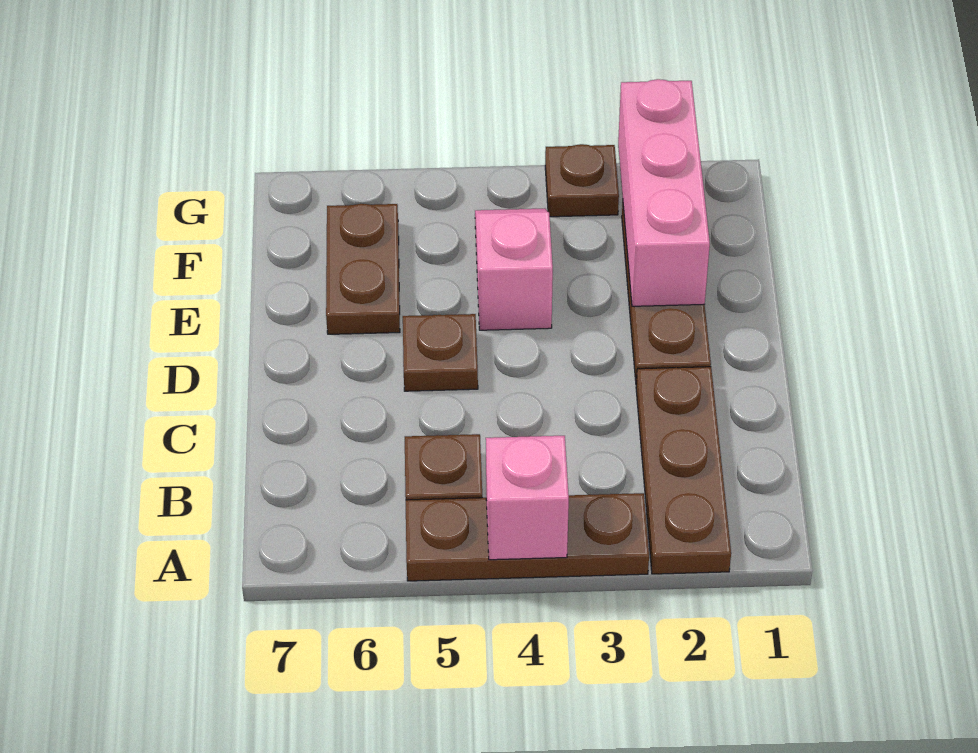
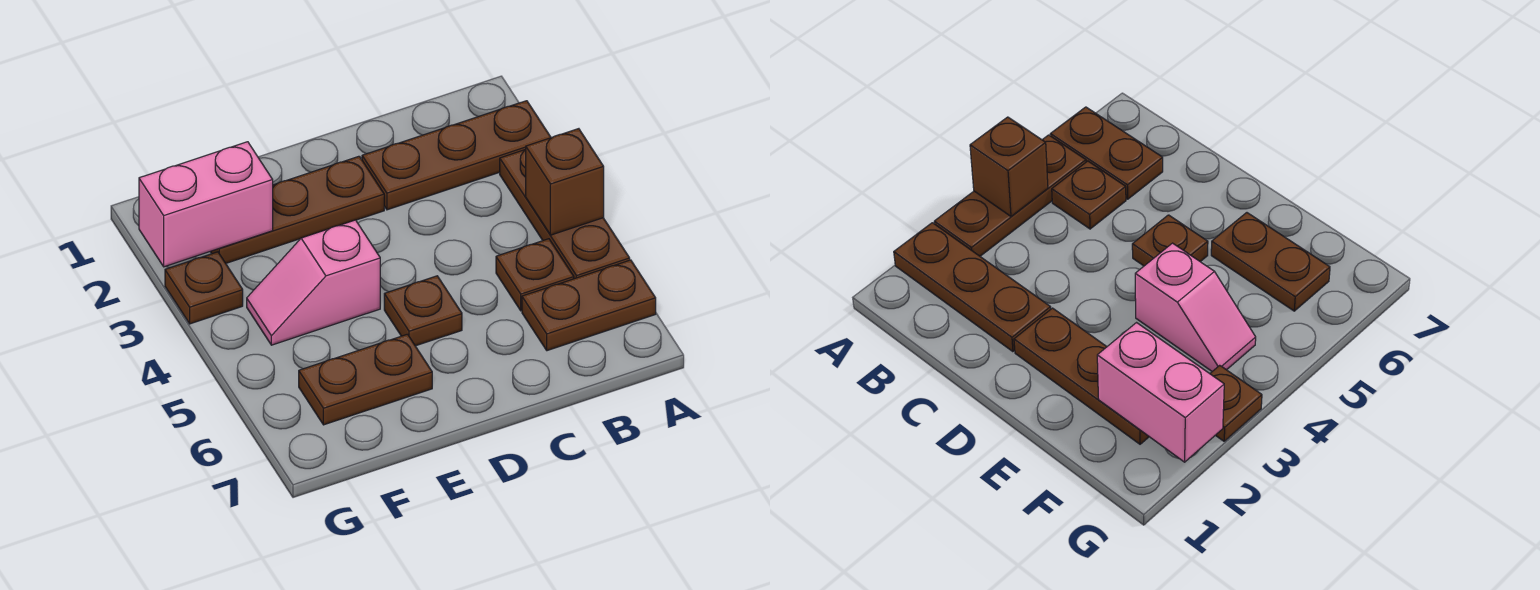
pink 1x1 brick [486,436,569,560] -> brown 1x1 brick [526,129,604,235]
none -> brown 1x2 plate [522,260,656,351]
pink 1x3 brick [618,79,710,306] -> pink 1x2 brick [139,142,273,267]

